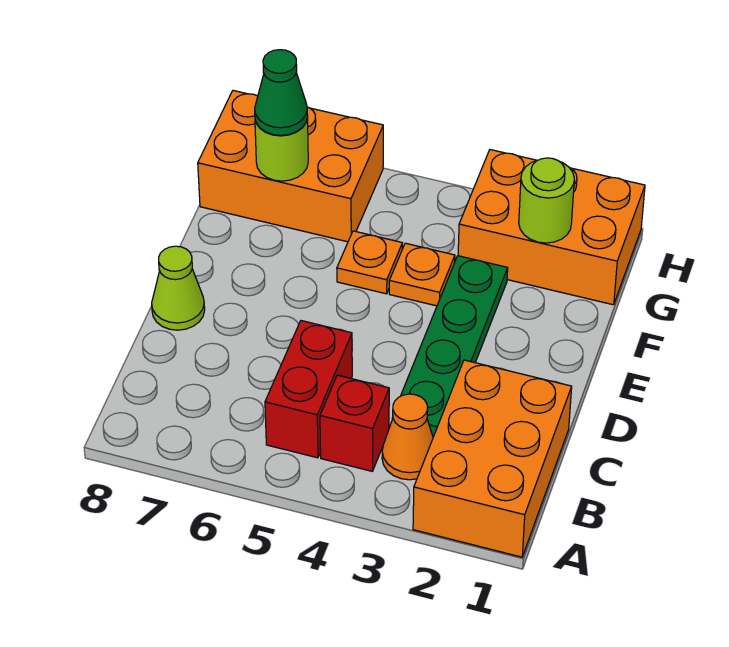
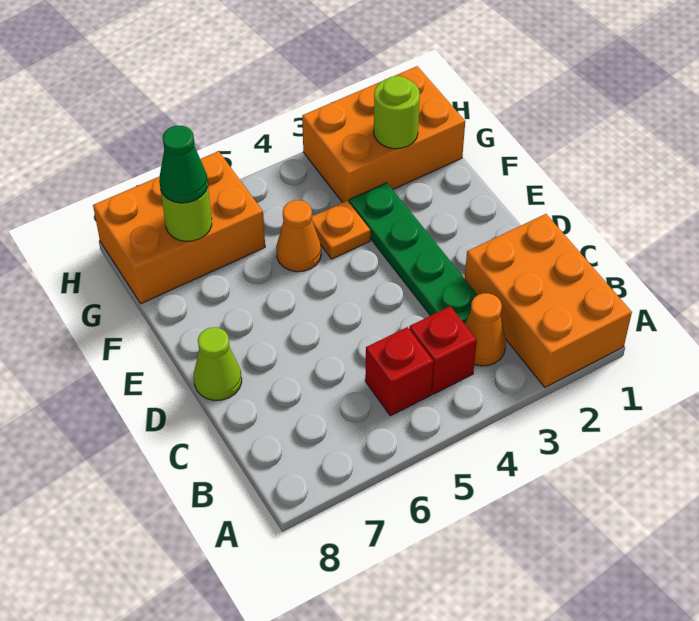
red 1x2 brick [265,321,352,458] -> red 1x1 brick [365,327,434,416]
orange 1x1 plate [337,231,402,294] -> orange 1x1 cone [276,200,321,272]

